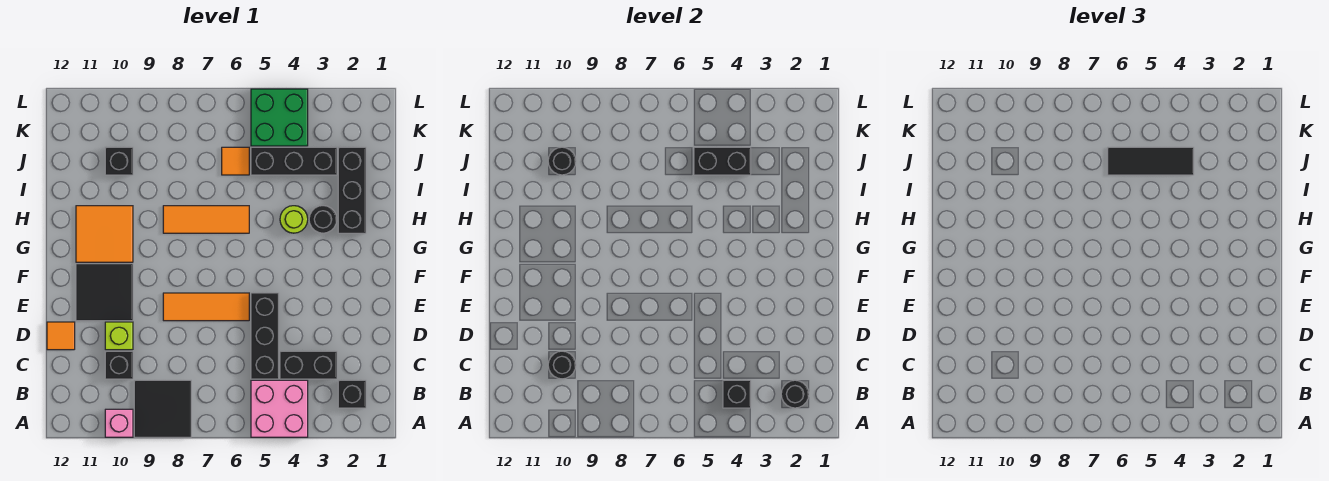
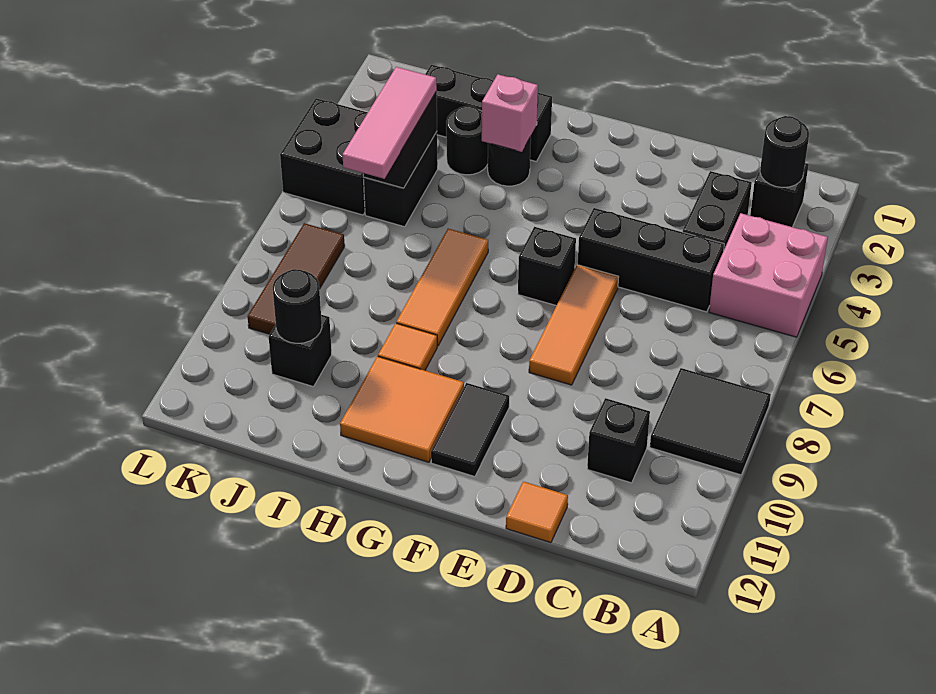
pink 1x1 brick [105,409,133,437] -> pink 1x1 brick moved to [482,74,538,152]
black 1x1 brick [723,380,751,408] -> black 1x1 brick moved to [518,227,576,306]
black 1x1 round brick [548,351,576,379] -> black 1x1 round brick moved to [446,106,488,175]
lime 1x1 brick [105,322,133,350] -> none
black 2x2 tile [76,264,133,321] -> black 1x2 tile [431,383,509,477]
lime 1x1 round brick [280,206,308,233] -> none
black 1x3 brick [251,147,337,175] -> black 1x2 brick [364,132,438,227]
black 1x3 tile [1108,147,1194,175] -> pink 1x3 tile [343,67,437,179]
orange 1x1 tile [222,147,249,175] -> orange 1x1 tile moved to [378,323,437,370]
green 2x2 brick [251,89,308,146] -> black 2x2 brick [280,98,368,215]
none -> brown 1x3 tile [248,223,345,334]

